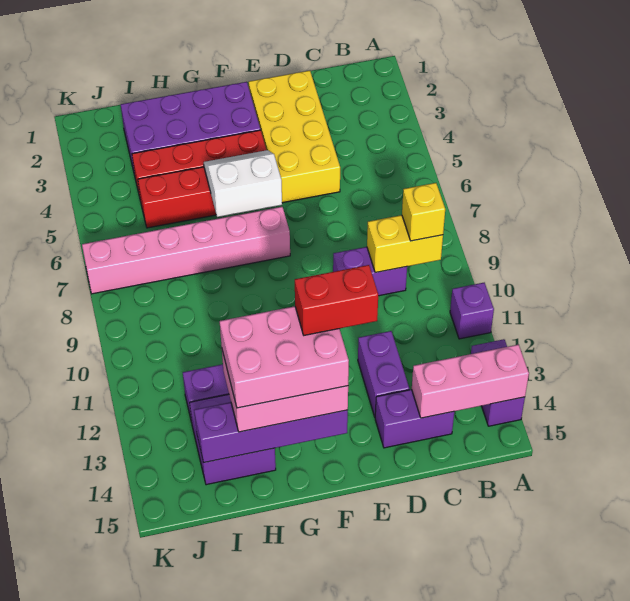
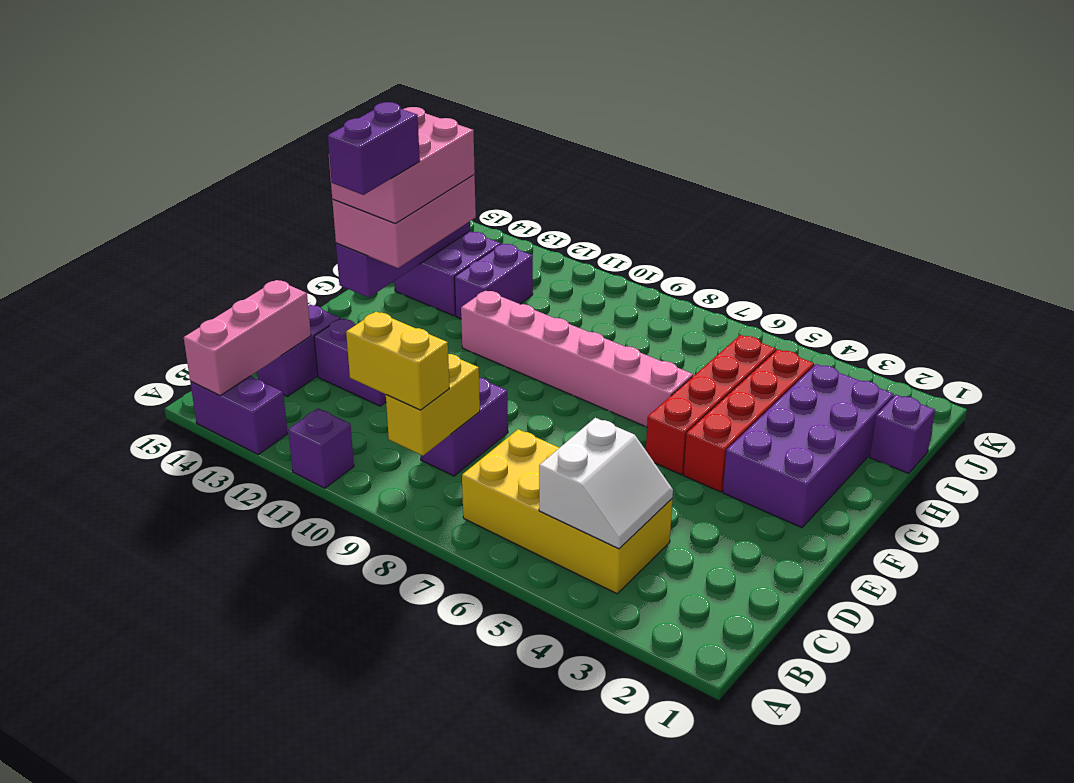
yellow 1x1 brick [402,183,445,241] -> yellow 1x2 brick [346,312,449,410]
yellow 2x4 brick [249,71,340,203] -> yellow 2x4 brick moved to [462,429,672,594]
red 1x2 brick [295,265,378,335] -> purple 1x2 brick [328,102,420,195]
white 2x2 slope [204,150,282,217] -> white 2x2 slope moved to [539,418,673,549]
pink 1x6 brick [82,207,290,294] -> pink 1x6 brick turned to [461,290,693,427]
none -> purple 1x1 brick [870,395,935,474]

